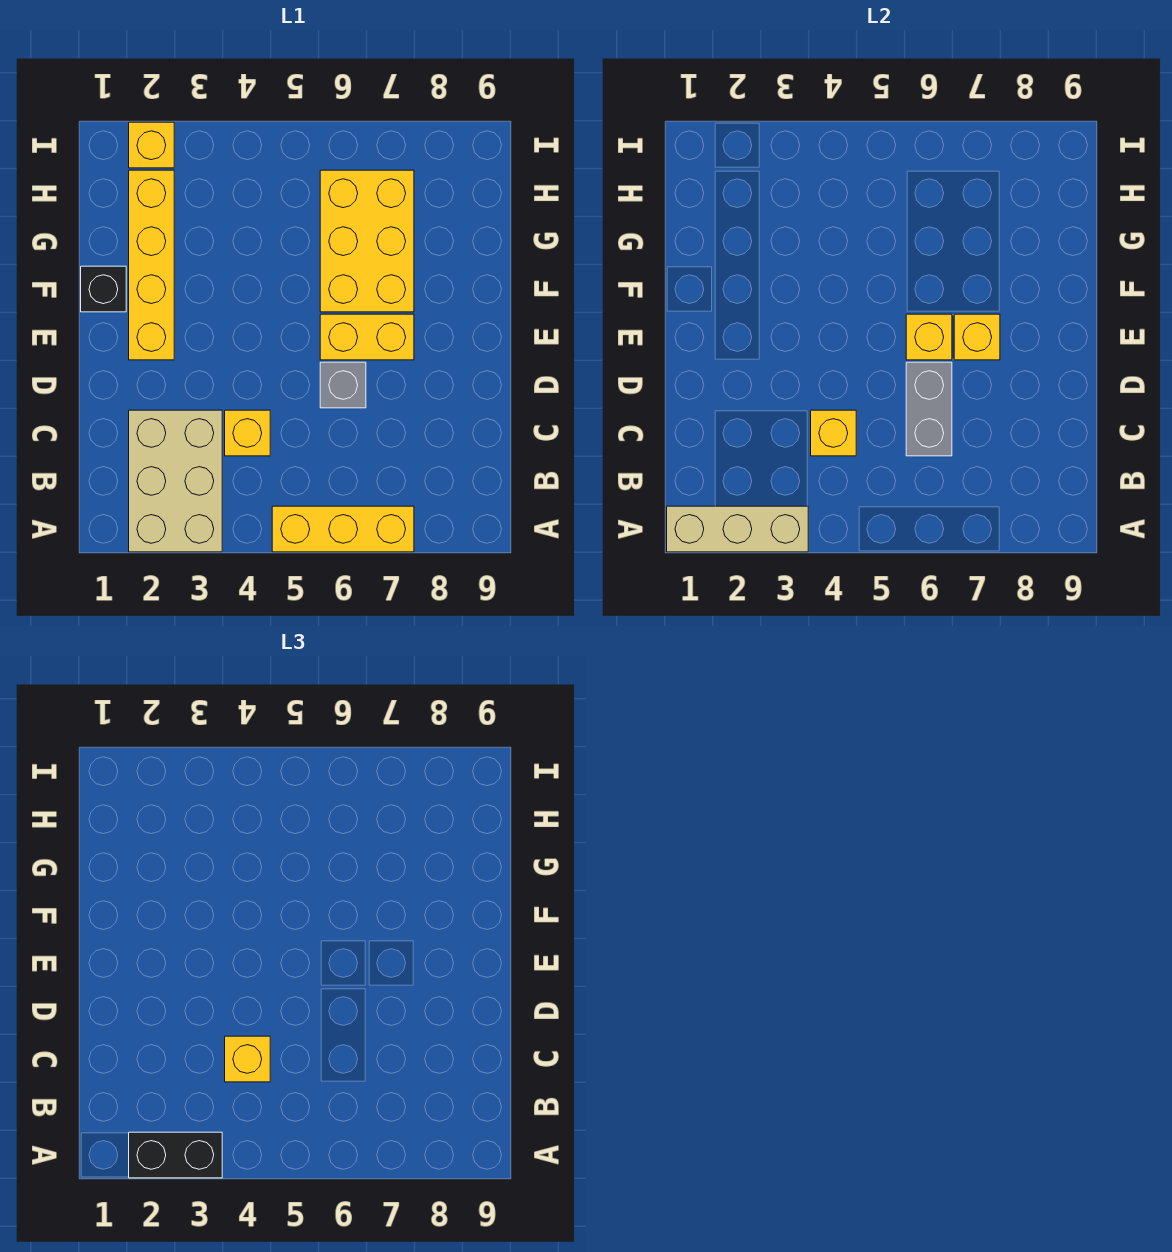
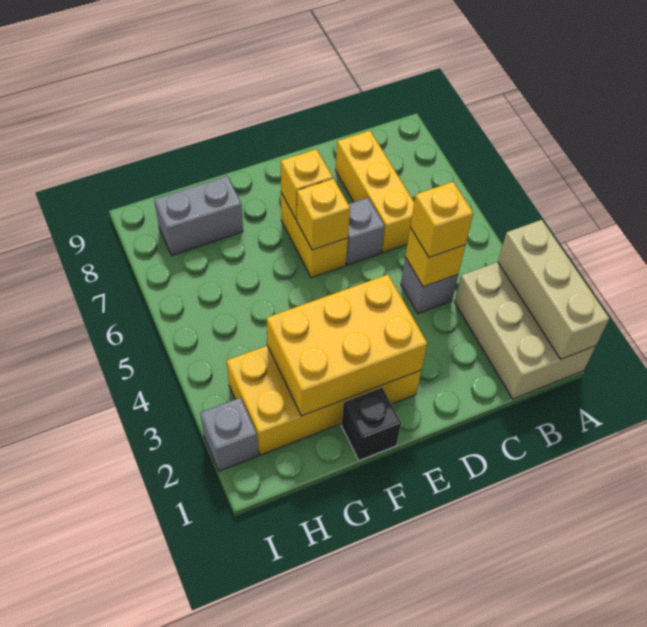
tan 2x3 brick [129,410,222,552] -> tan 2x3 brick turned to [455,262,596,399]
black 1x2 brick [129,1132,222,1178] -> none
yellow 1x3 brick [272,506,414,552] -> yellow 1x3 brick moved to [336,131,414,253]
yellow 1x1 brick [225,410,270,456] -> grey 1x1 brick [401,257,458,314]
grey 1x2 brick [906,362,952,456] -> grey 1x2 brick moved to [154,176,243,255]
yellow 1x4 brick [129,170,174,360] -> yellow 2x4 brick [227,345,421,455]
yellow 2x3 brick [320,170,414,312] -> yellow 2x3 brick moved to [267,275,427,416]
yellow 1x1 brick [129,122,174,168] -> grey 1x1 brick [200,398,258,471]

